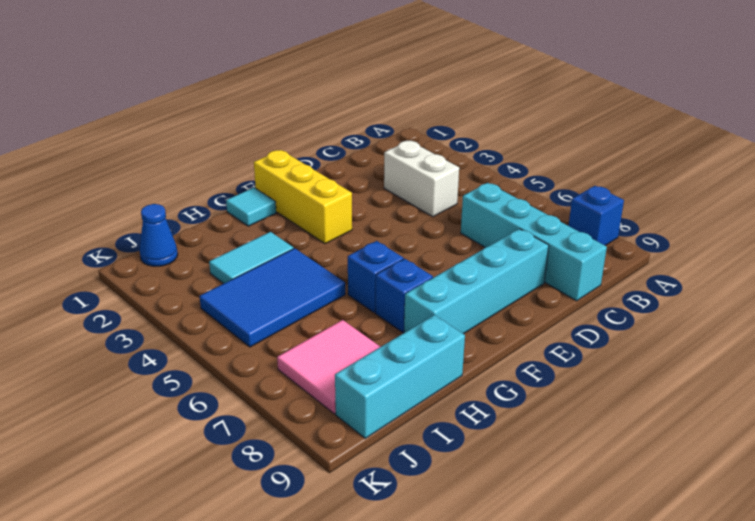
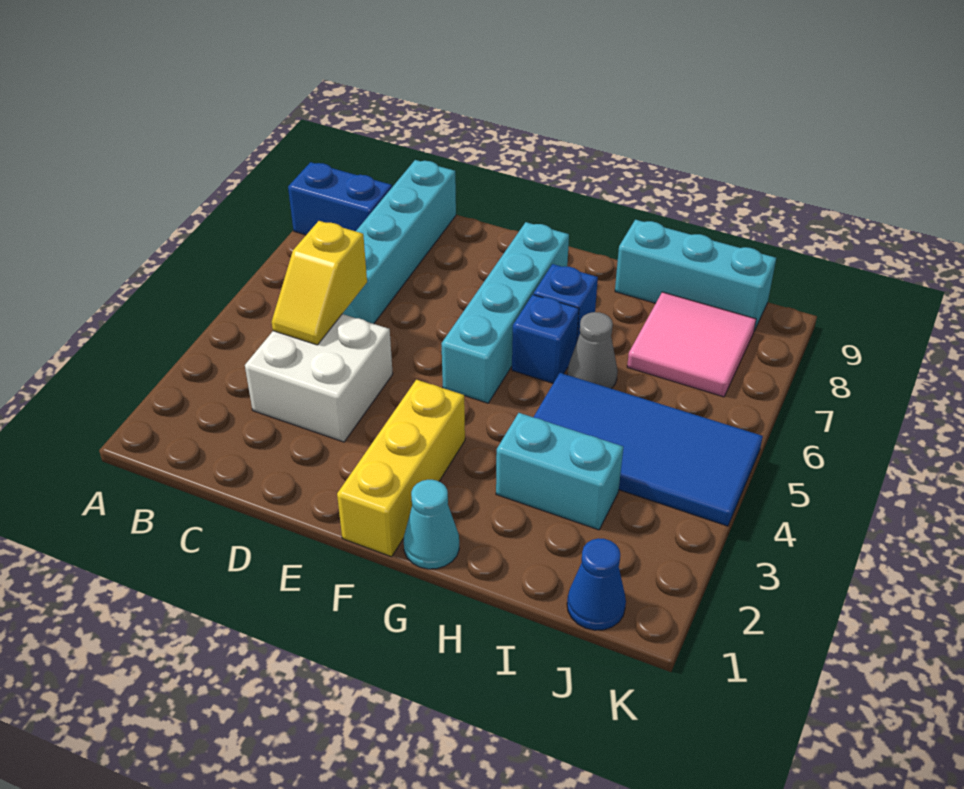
blue 1x1 brick [568,186,624,245] -> blue 1x2 brick [288,162,392,235]
white 1x2 brick [384,141,459,217] -> white 2x2 brick [245,314,393,442]
none -> yellow 1x2 slope [272,221,367,345]
cyan 1x4 brick [404,229,549,334] -> cyan 1x4 brick turned to [442,222,569,403]
cyan 1x1 tile [226,188,276,226] -> cyan 1x1 cone [404,480,459,569]
cyan 1x2 tile [209,232,294,284] -> cyan 1x2 brick [496,413,623,530]
blue 2x3 tile [200,248,345,347] -> blue 2x4 tile [534,373,763,526]
none -> grey 1x1 cone [567,312,618,389]

